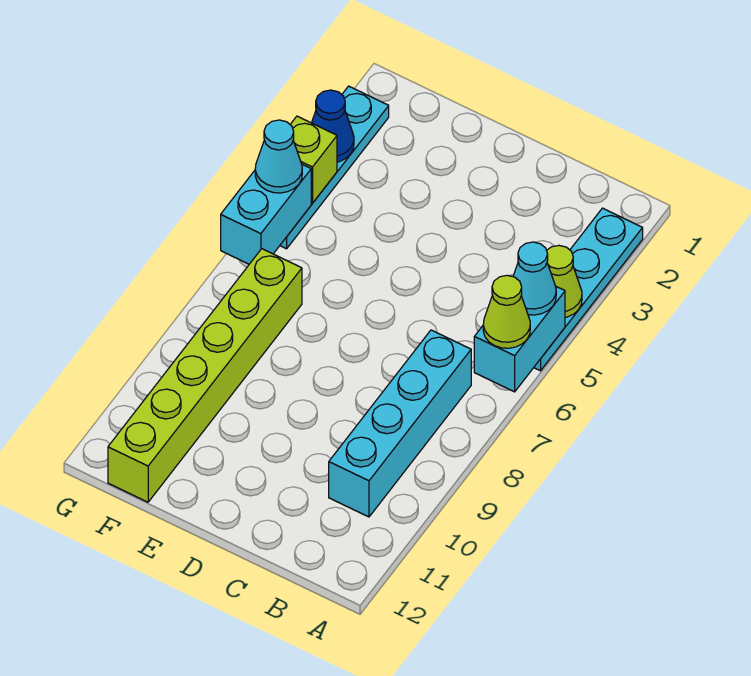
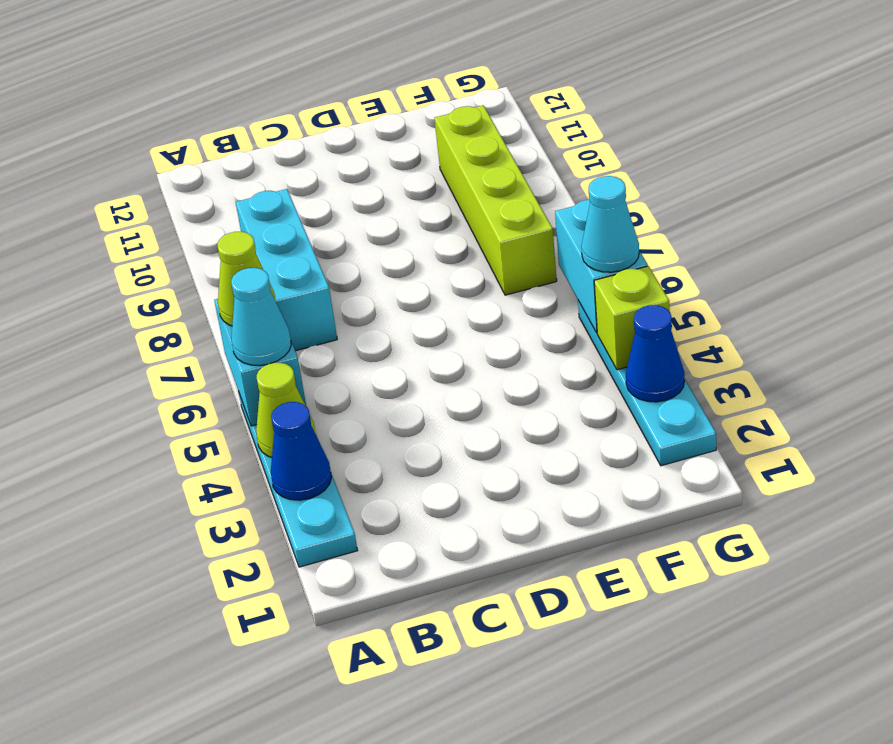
none -> blue 1x1 cone [271,402,331,500]
cyan 1x4 brick [329,330,471,517] -> cyan 1x3 brick [236,189,337,351]
lime 1x6 brick [108,249,302,502] -> lime 1x4 brick [434,105,557,295]

